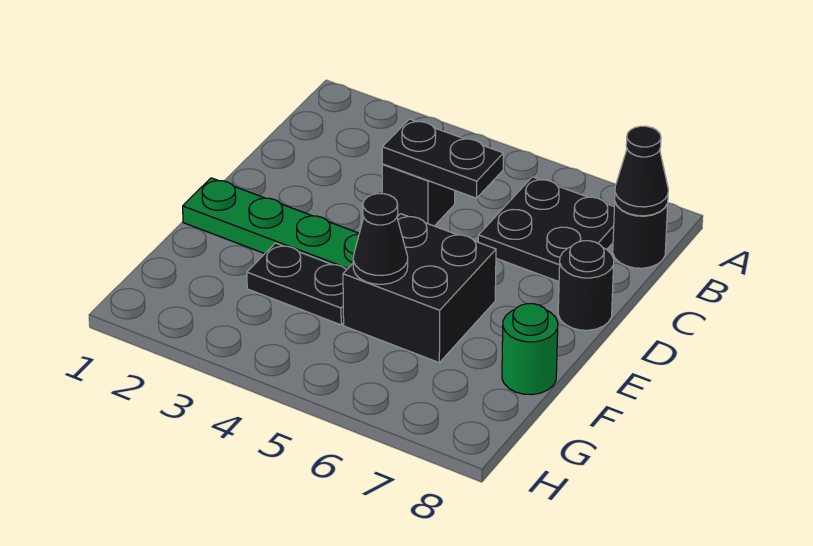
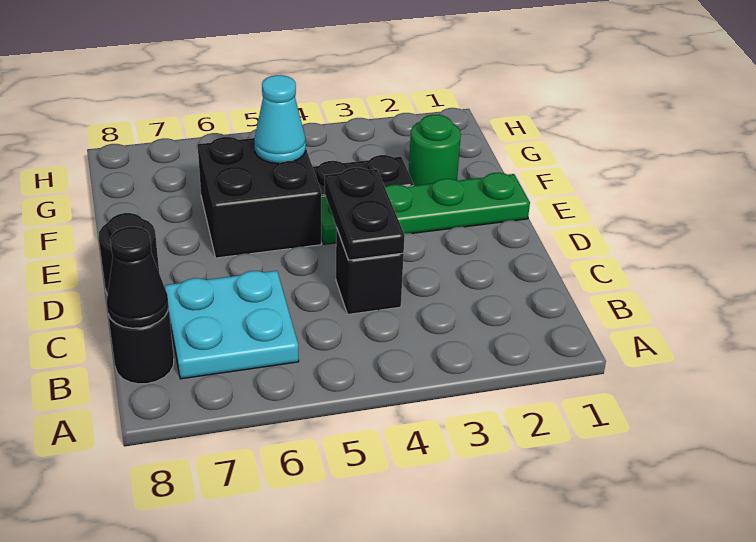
black 2x2 plate [478,177,614,282] -> cyan 2x2 plate [165,271,299,379]
black 1x2 plate [382,119,503,198] -> black 1x2 plate turned to [325,168,405,260]
black 1x1 cone [353,194,408,284] -> cyan 1x1 cone [254,75,306,163]
green 1x1 round brick [502,304,558,395] -> green 1x1 round brick moved to [409,115,461,186]

